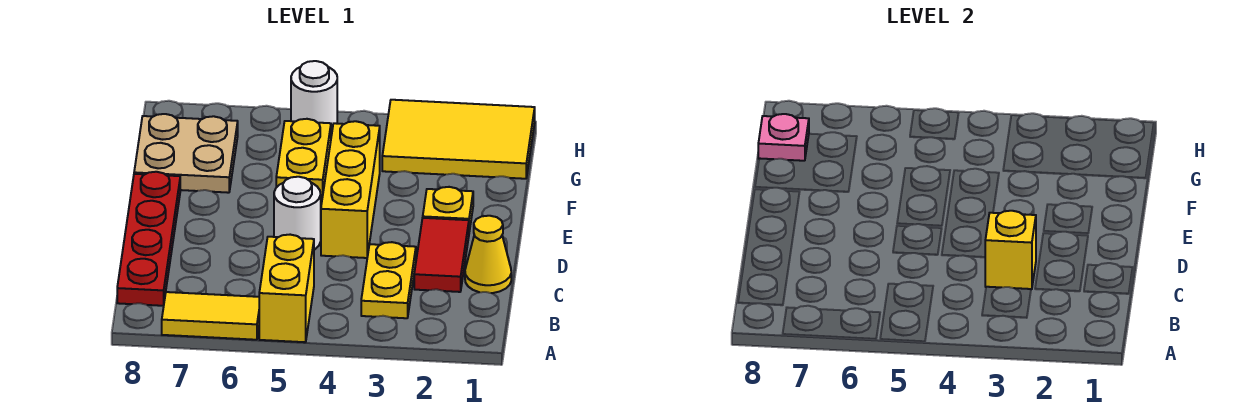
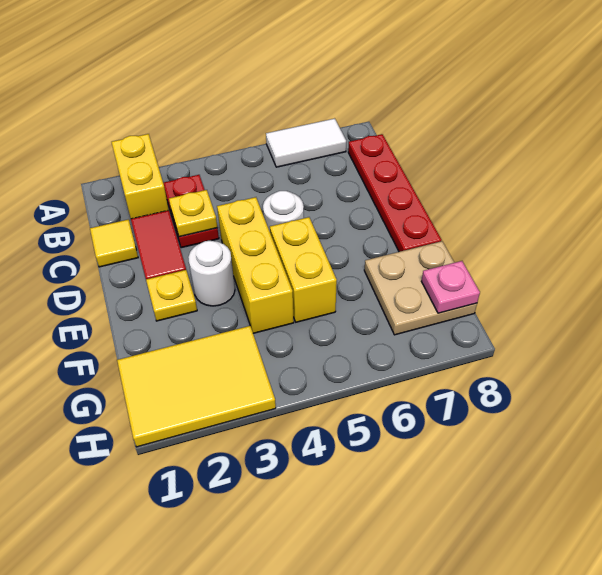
yellow 1x2 brick [259,235,314,342] -> yellow 1x2 brick moved to [112,134,169,219]
yellow 1x2 tile [162,292,259,340] -> white 1x2 tile [266,118,346,167]
yellow 1x2 plate [361,242,416,318] -> red 1x2 plate [163,175,219,248]
yellow 1x1 cone [465,216,511,293] -> yellow 1x1 tile [90,219,138,267]
yellow 1x1 brick [985,211,1036,289] -> yellow 1x1 plate [169,190,217,237]
white 1x1 round brick [291,61,337,134] -> white 1x1 round brick moved to [188,241,235,306]

